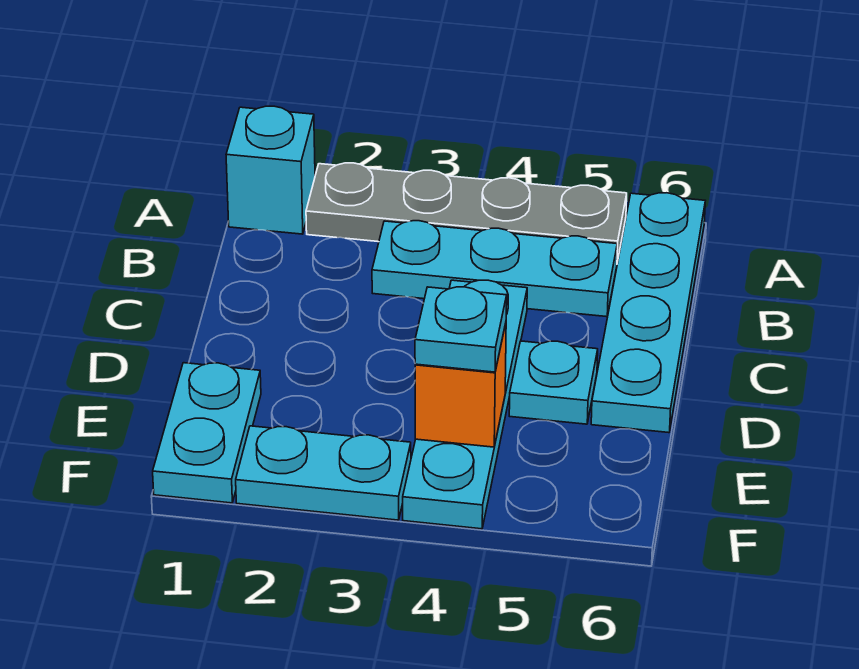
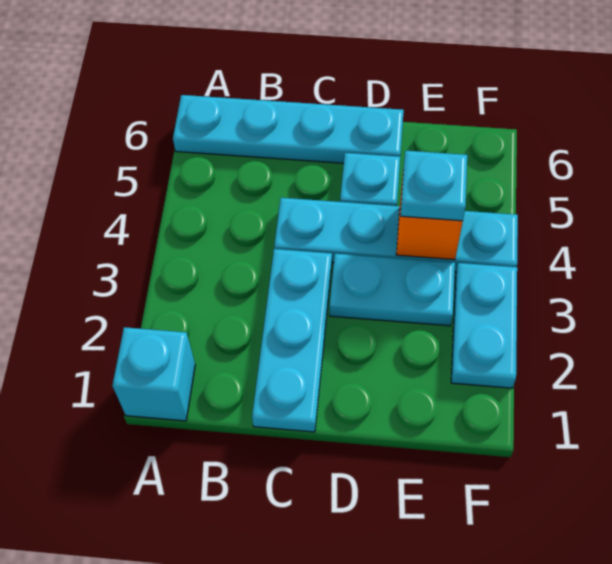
grey 1x4 plate [306,163,627,262] -> none
cyan 1x3 plate [372,221,617,317] -> cyan 1x3 plate moved to [252,249,332,432]
cyan 1x2 plate [153,363,261,503] -> cyan 1x2 plate moved to [330,254,455,326]

